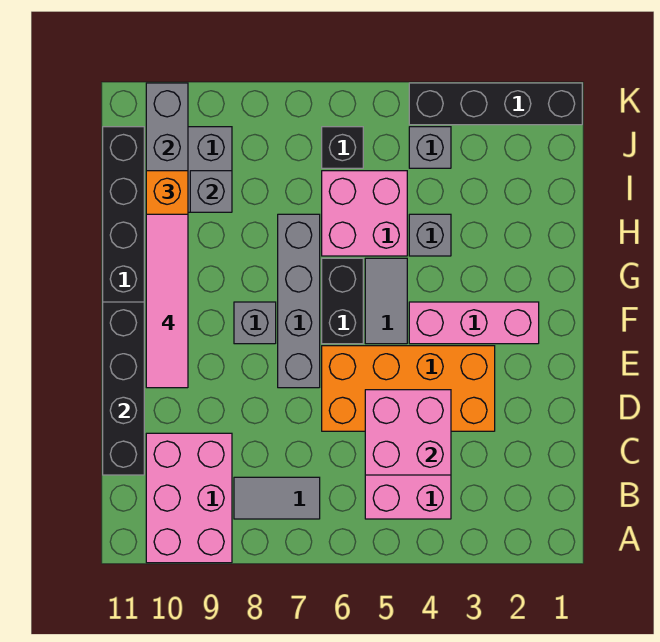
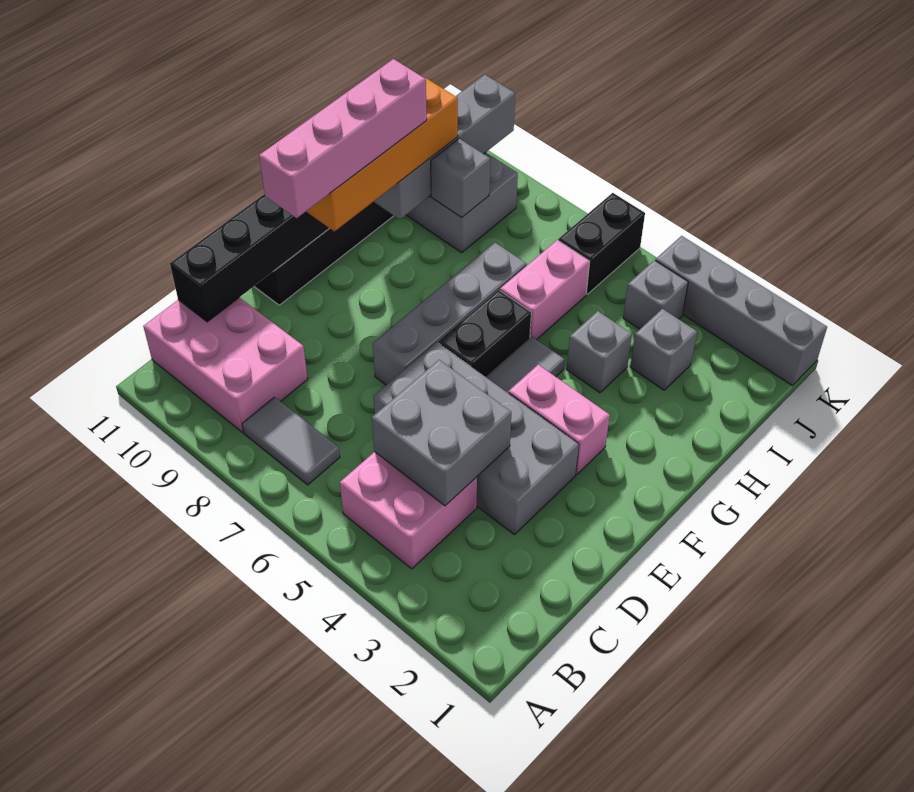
pink 2x3 brick [146,433,232,563] -> pink 2x3 brick turned to [143,298,308,432]
pink 2x2 brick [365,390,451,475] -> grey 2x2 brick [372,360,511,506]
orange 2x4 brick [322,346,495,431] -> grey 2x4 brick [374,342,579,535]
pink 1x4 tile [146,214,188,388] -> pink 1x4 brick [259,59,427,218]
pink 1x3 brick [409,302,539,344] -> pink 1x2 brick [508,365,610,475]
grey 1x1 brick [234,302,276,344] -> grey 1x1 brick moved to [630,309,697,390]
pink 2x2 brick [322,171,407,256] -> pink 1x2 brick [500,240,590,340]
black 1x1 brick [322,127,363,168] -> black 1x2 brick [558,193,645,294]
black 1x4 brick [409,83,582,125] -> grey 1x4 brick [655,236,827,385]

